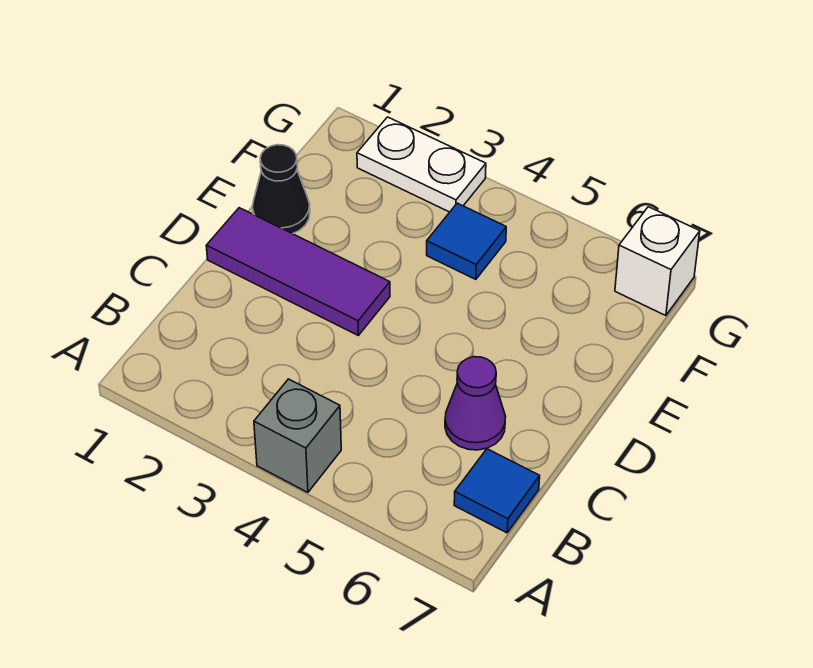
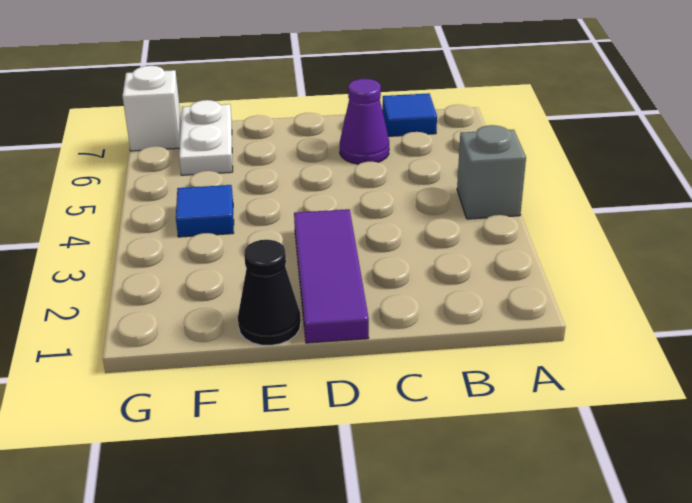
white 1x2 plate [357,117,486,212] -> white 1x2 plate moved to [179,100,233,175]

